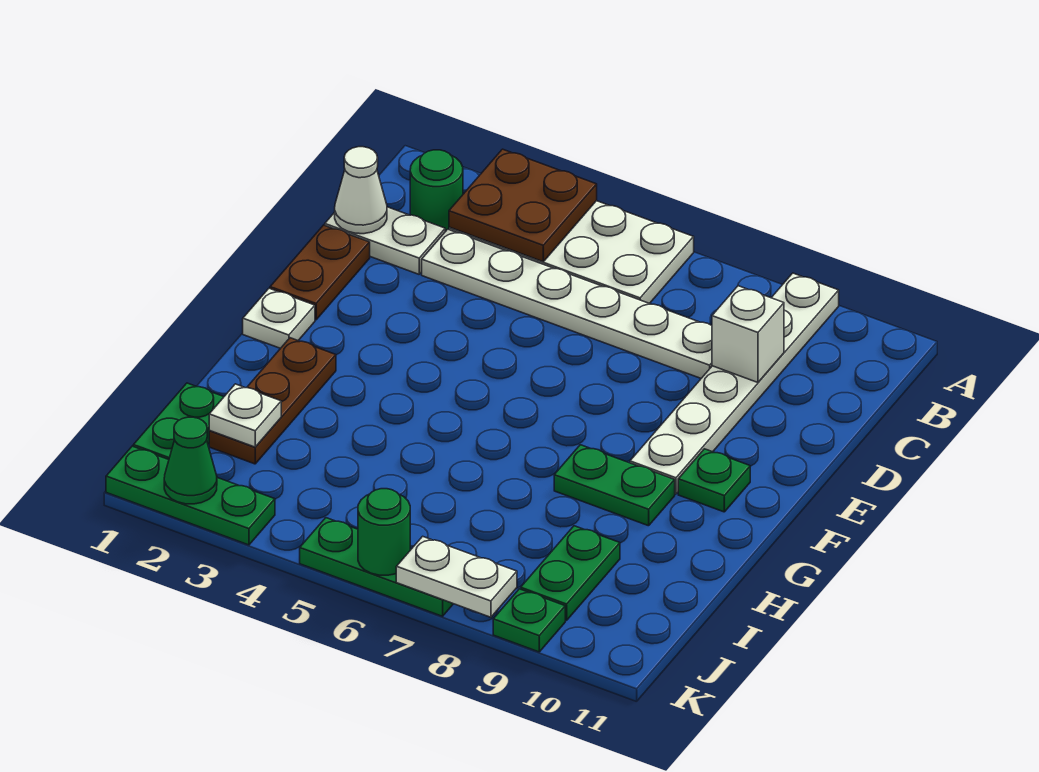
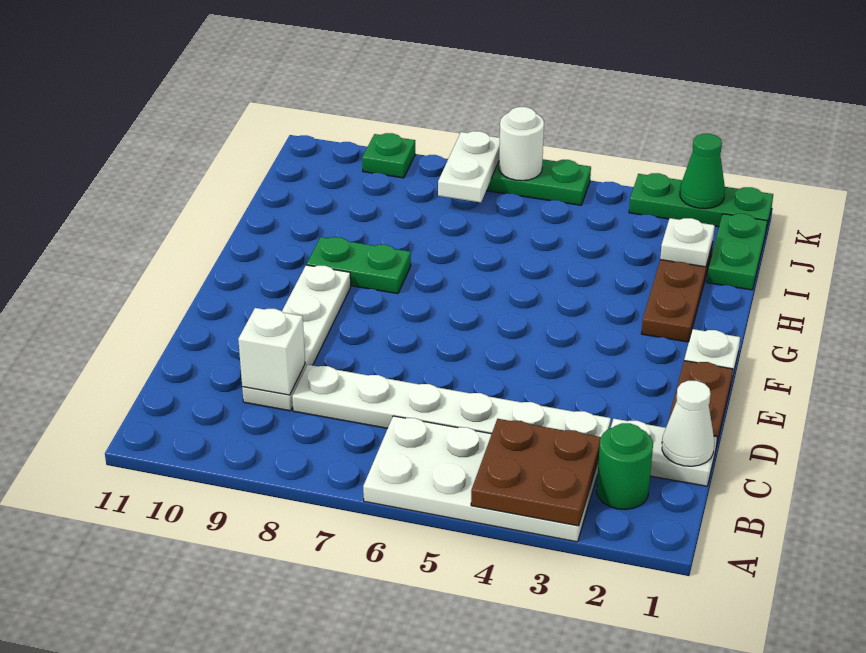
white 1x6 plate [630,273,839,494] -> white 1x4 plate [242,265,351,411]
green 1x1 plate [678,449,750,512] -> none
green 1x2 plate [521,526,620,620] -> none
green 1x1 round brick [358,489,410,575] -> white 1x1 round brick [499,107,544,181]
white 1x2 plate [396,536,517,617] -> white 1x2 plate turned to [438,131,500,202]

